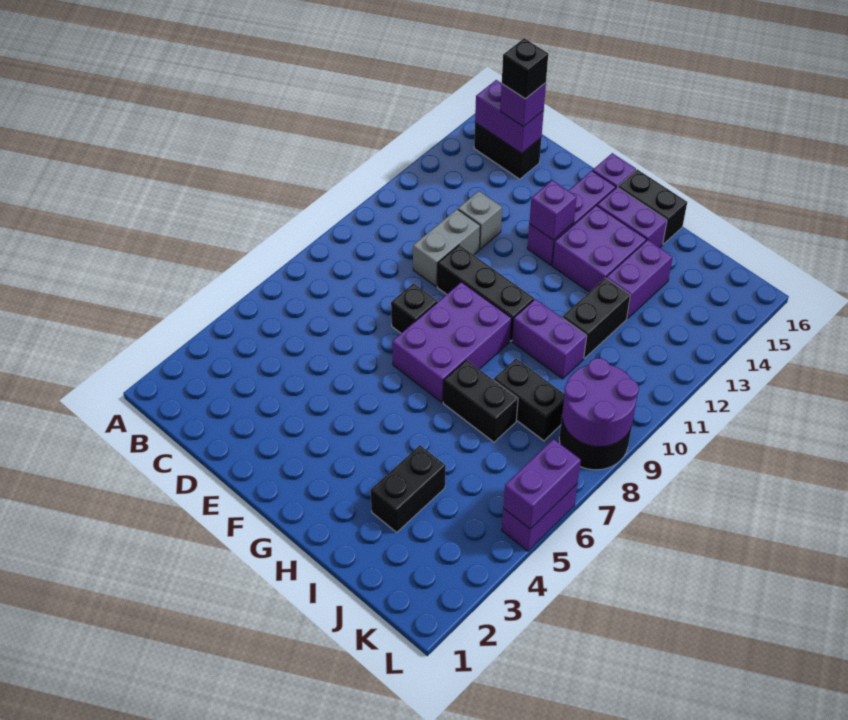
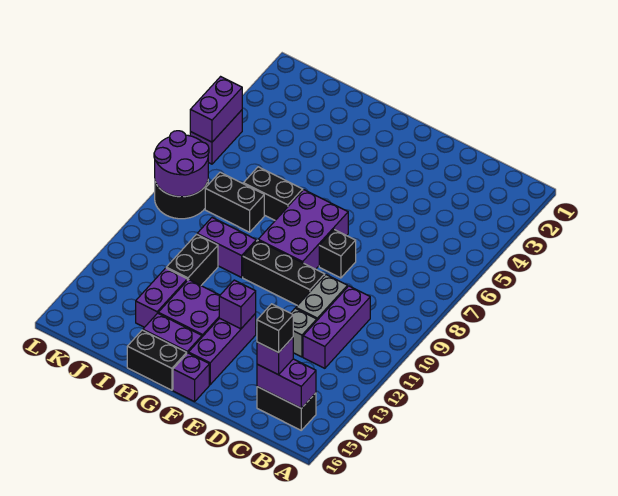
none -> purple 1x3 brick [303,286,370,368]
black 1x2 brick [371,445,446,532] -> none

